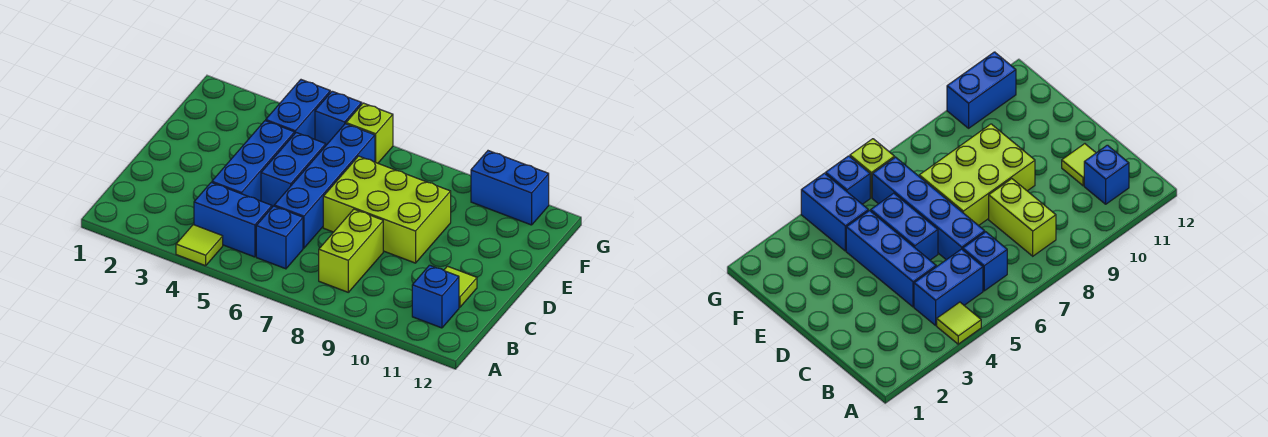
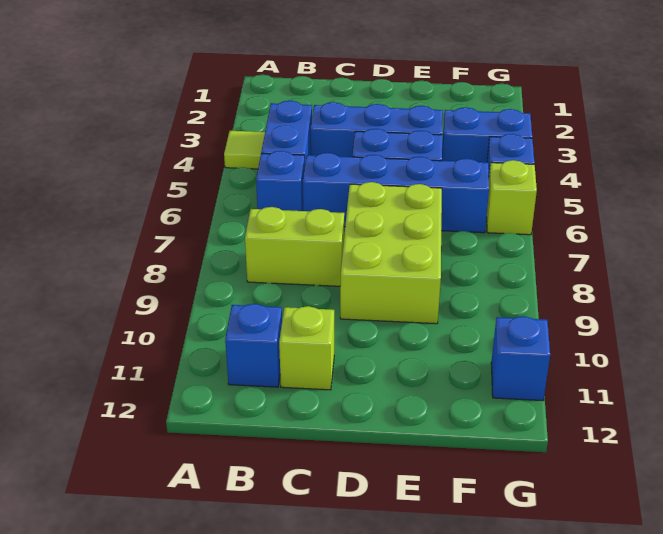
lime 1x1 tile [444,266,477,307] -> lime 1x1 brick [279,306,334,390]
blue 1x2 brick [471,151,549,225] -> blue 1x1 brick [491,316,550,401]

